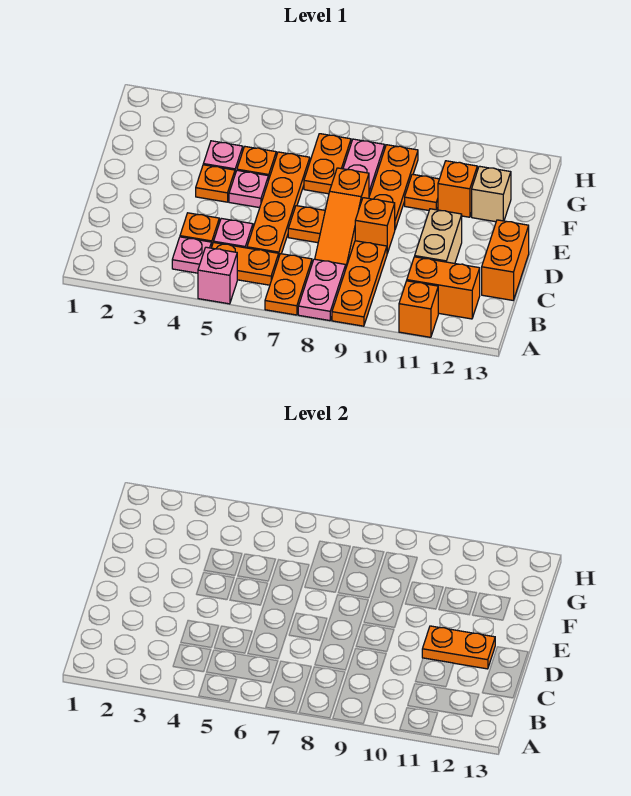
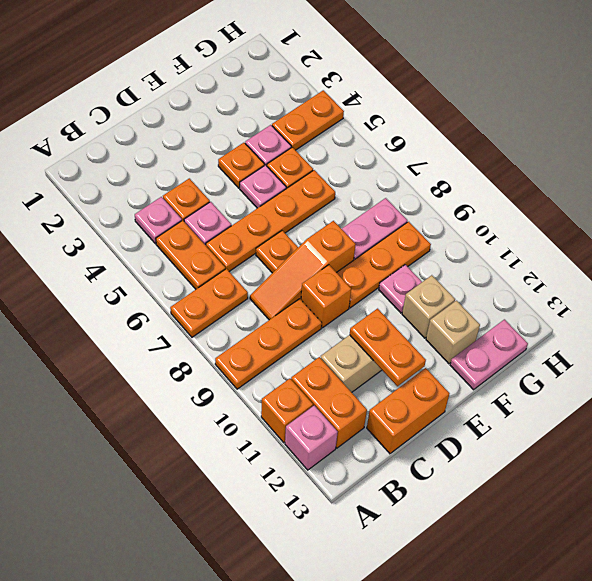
pink 1x1 brick [198,247,237,304] -> pink 1x1 brick moved to [285,406,338,470]
pink 1x2 plate [298,259,346,321] -> pink 1x2 plate moved to [450,319,528,390]
orange 1x2 plate [304,134,351,194] -> orange 1x2 plate moved to [272,90,344,150]
orange 1x1 plate [405,174,439,210] -> pink 1x1 plate [379,265,422,313]
orange 1x1 brick [438,161,477,217] -> tan 1x1 brick [402,275,455,338]

